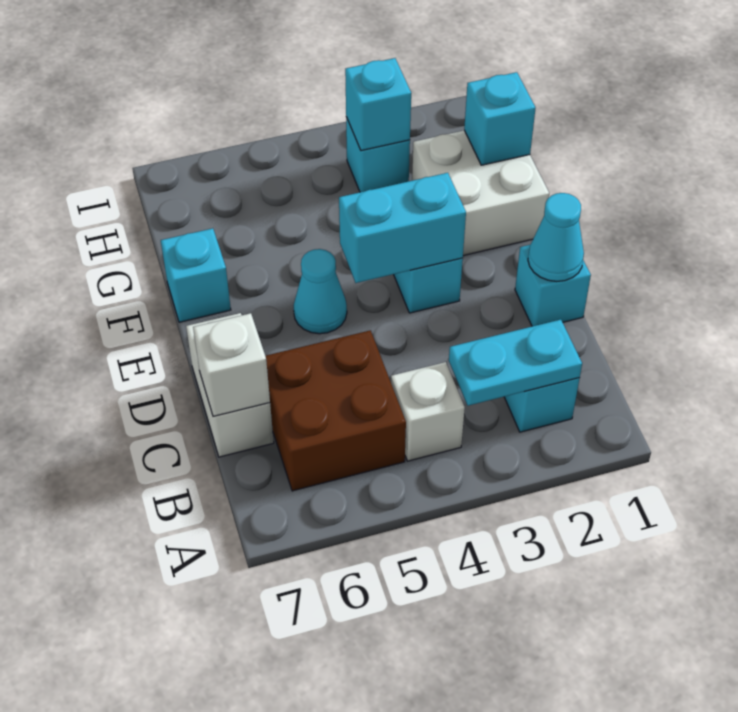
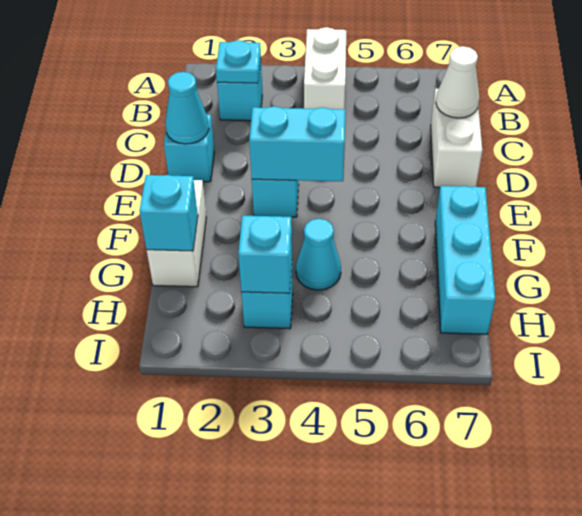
cyan 1x2 plate [449,320,582,406] -> cyan 1x1 plate [216,40,261,83]
white 1x1 brick [391,362,465,461] -> white 1x2 brick [304,27,346,109]
brown 2x2 brick [265,330,406,491] -> none
white 1x1 brick [193,313,270,416] -> white 1x1 cone [436,46,479,118]
cyan 1x1 cone [294,249,347,334] -> cyan 1x1 cone moved to [296,219,341,290]
white 2x2 brick [412,130,549,256] -> white 1x2 brick [147,180,206,287]
cyan 1x1 brick [161,228,231,322] -> cyan 1x3 brick [435,186,495,334]

